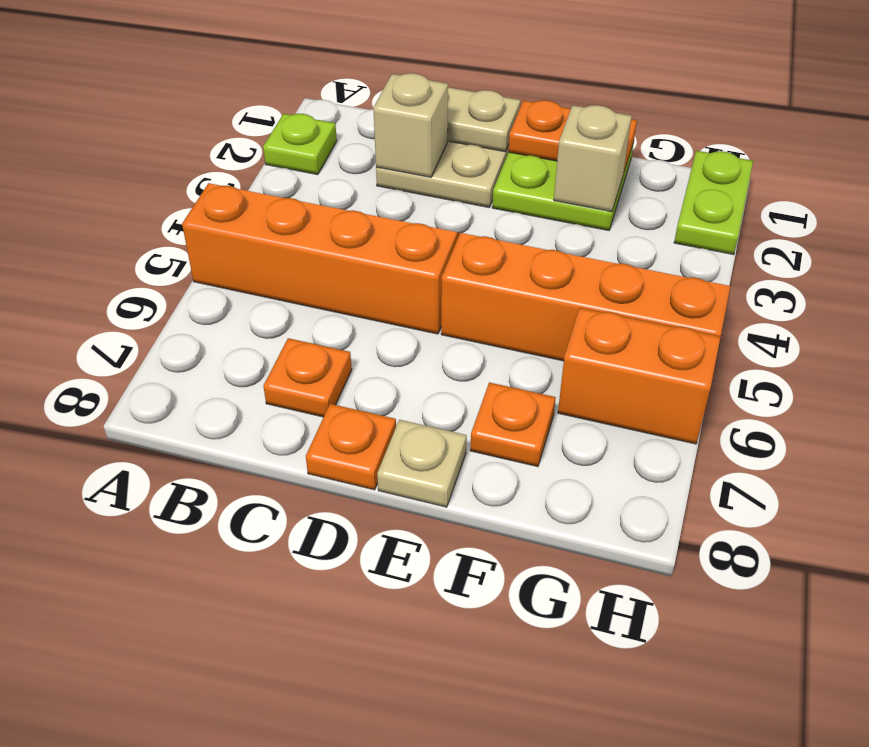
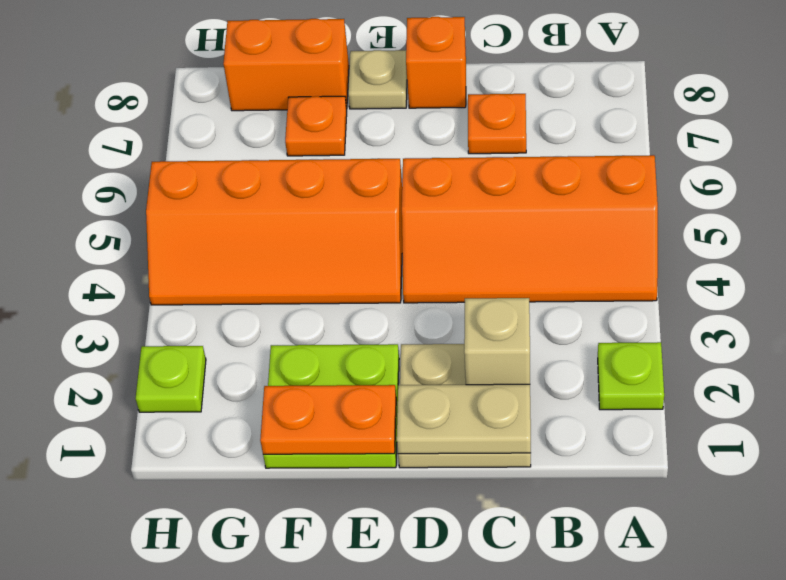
orange 1x1 plate [306,404,396,490] -> orange 1x1 brick [406,17,466,108]
tan 1x1 brick [554,105,632,212] -> none
orange 1x2 brick [558,308,720,444] -> orange 1x2 brick moved to [223,19,349,111]
lime 1x2 plate [674,151,753,255] -> lime 1x1 plate [136,346,206,412]

